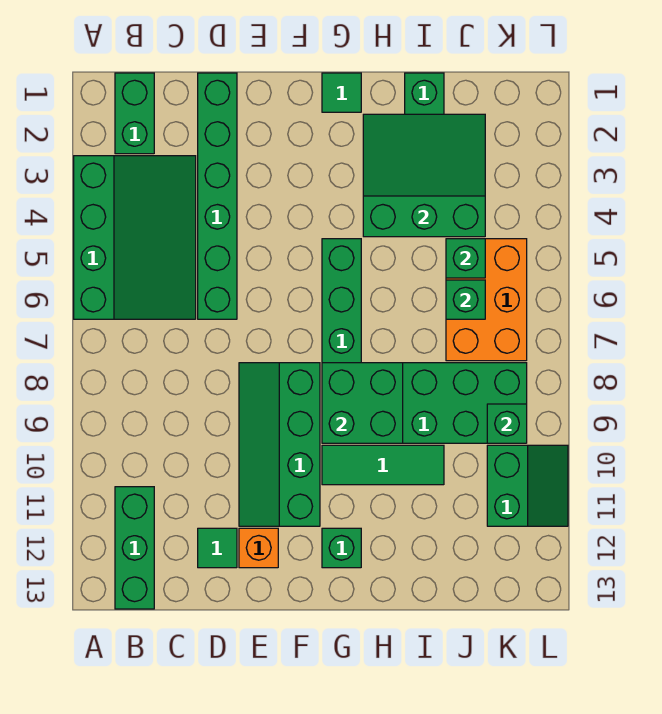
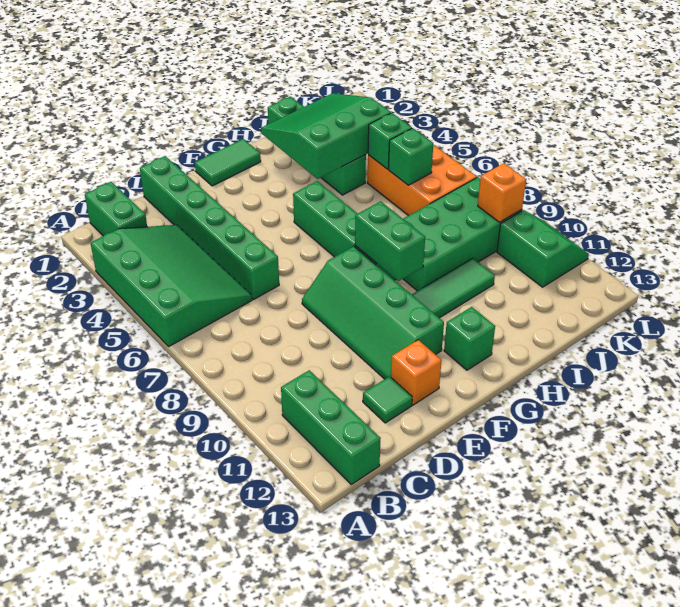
green 1x1 tile [322,73,361,112] -> green 1x2 tile [195,139,261,186]
green 2x2 brick [322,363,403,443] -> green 1x2 brick [355,201,425,281]
green 1x1 brick [487,404,527,443] -> orange 1x1 brick [478,163,526,222]

